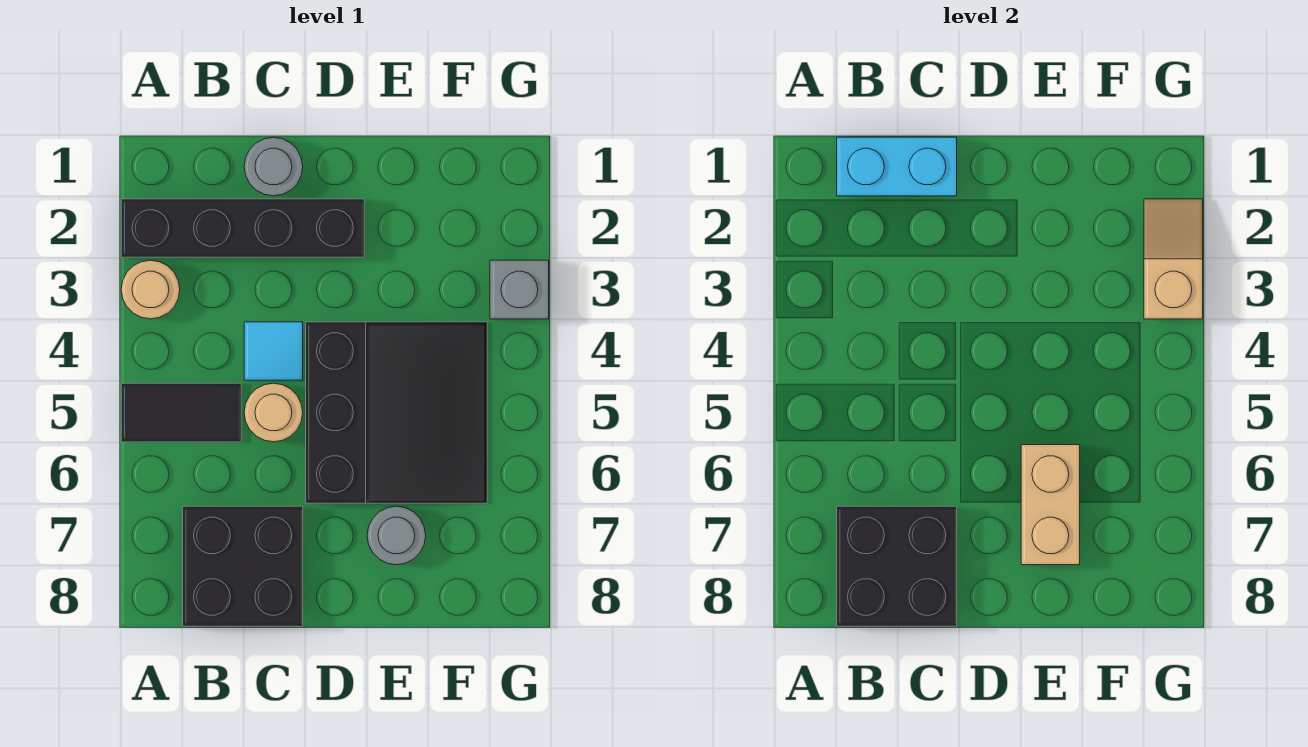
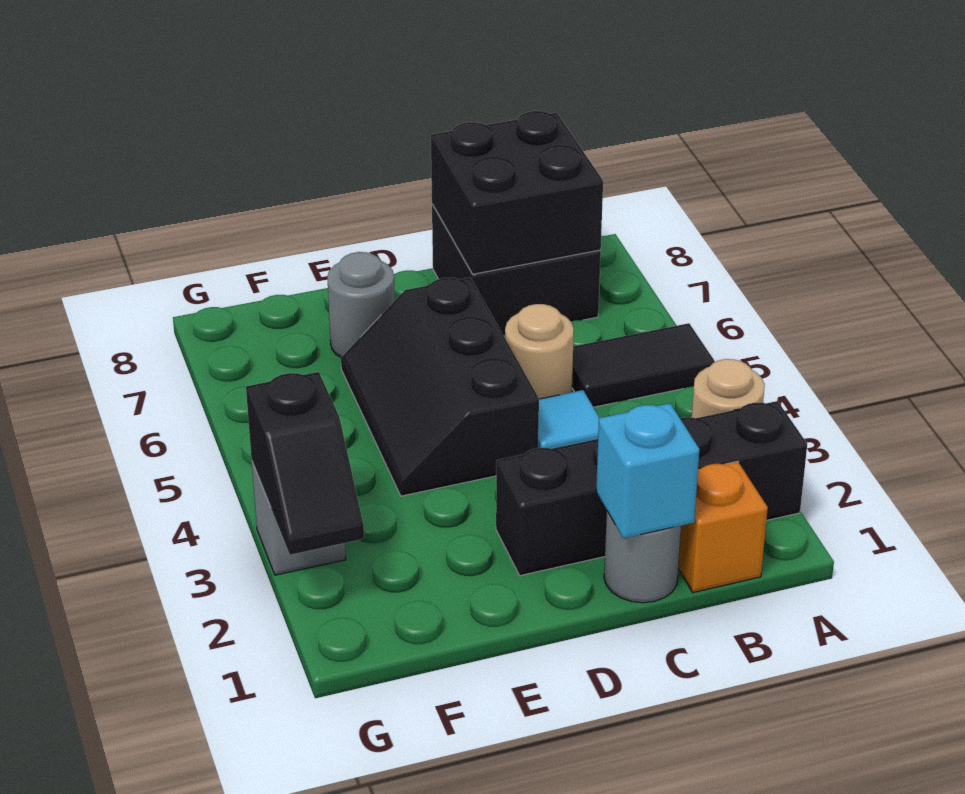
none -> orange 1x1 brick [678,461,768,592]
cyan 1x2 brick [837,137,957,196] -> cyan 1x1 brick [596,403,699,538]
black 3x3 slope [306,322,487,503] -> black 2x3 slope [341,278,539,496]
tan 1x2 brick [1021,445,1080,565] -> none
tan 1x2 slope [1144,199,1203,319] -> black 1x2 slope [246,372,364,555]

